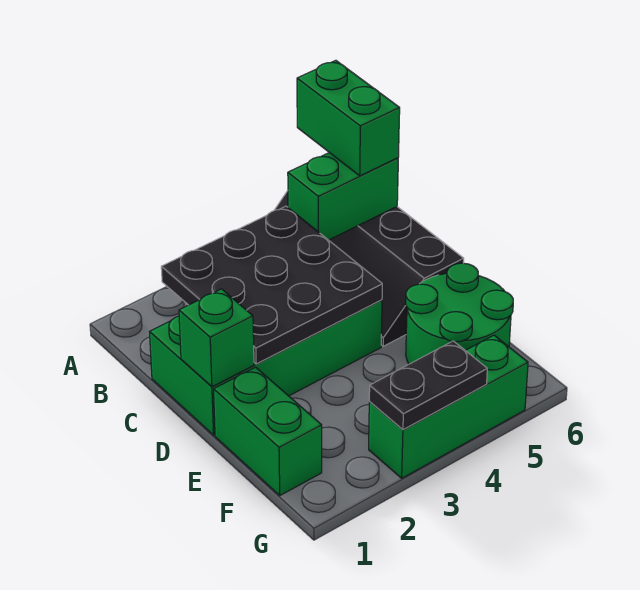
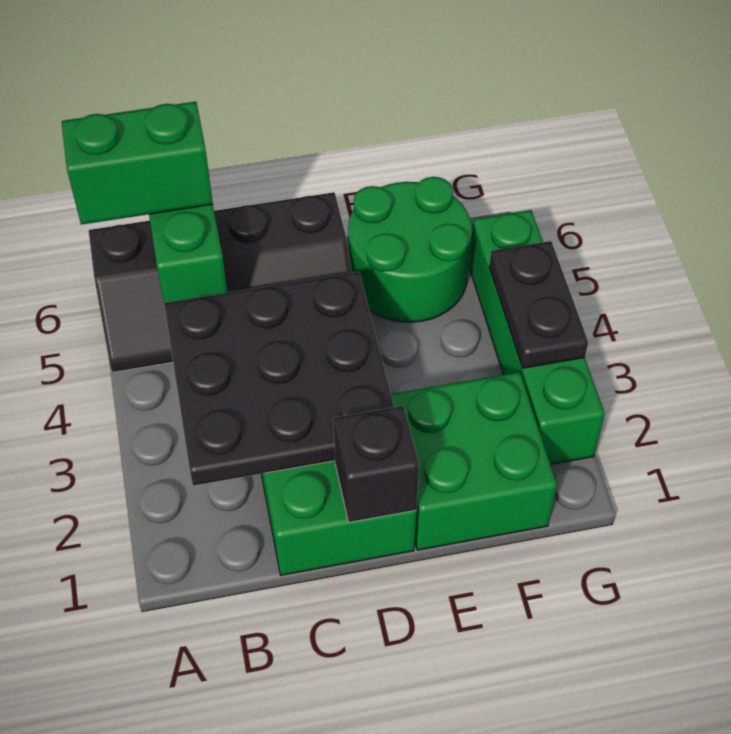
green 1x1 brick [179,289,254,387] -> black 1x1 brick [334,406,419,522]
green 1x2 brick [214,367,322,495] -> green 2x2 brick [391,372,557,550]
green 1x3 brick [369,335,528,478] -> green 1x4 brick [469,210,605,465]

